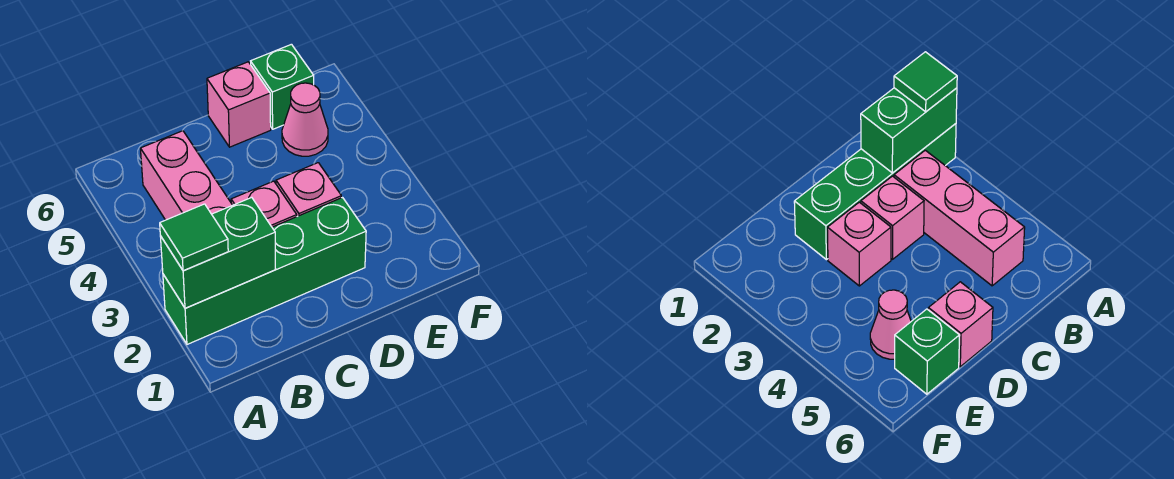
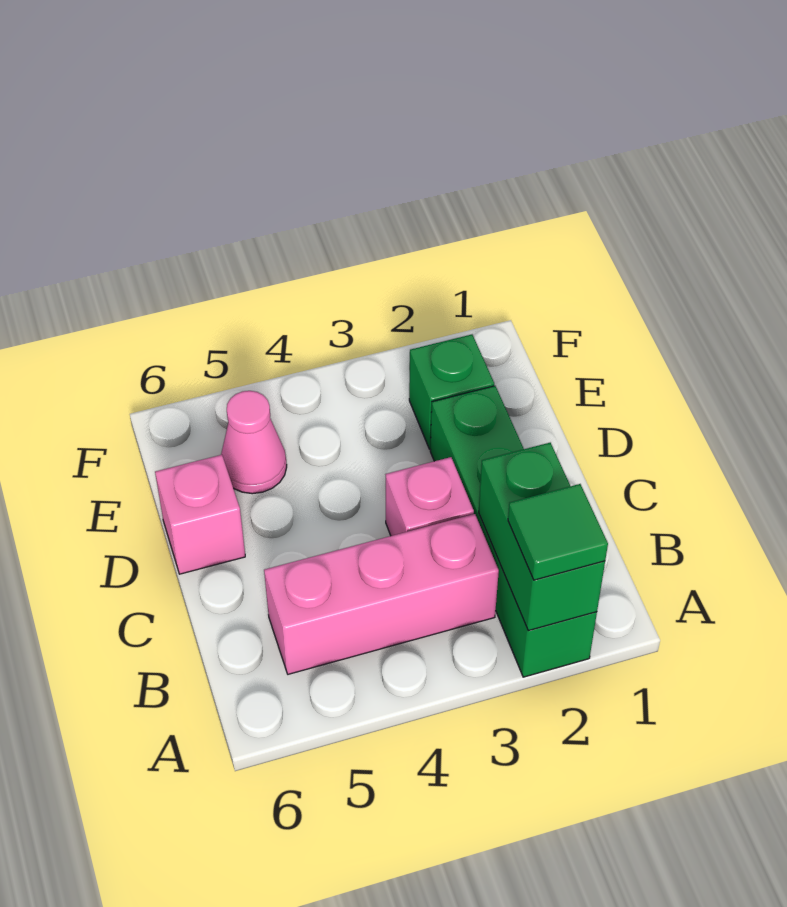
pink 1x1 brick [276,163,341,216] -> none
green 1x1 brick [251,44,314,129] -> green 1x1 brick moved to [409,334,494,449]

